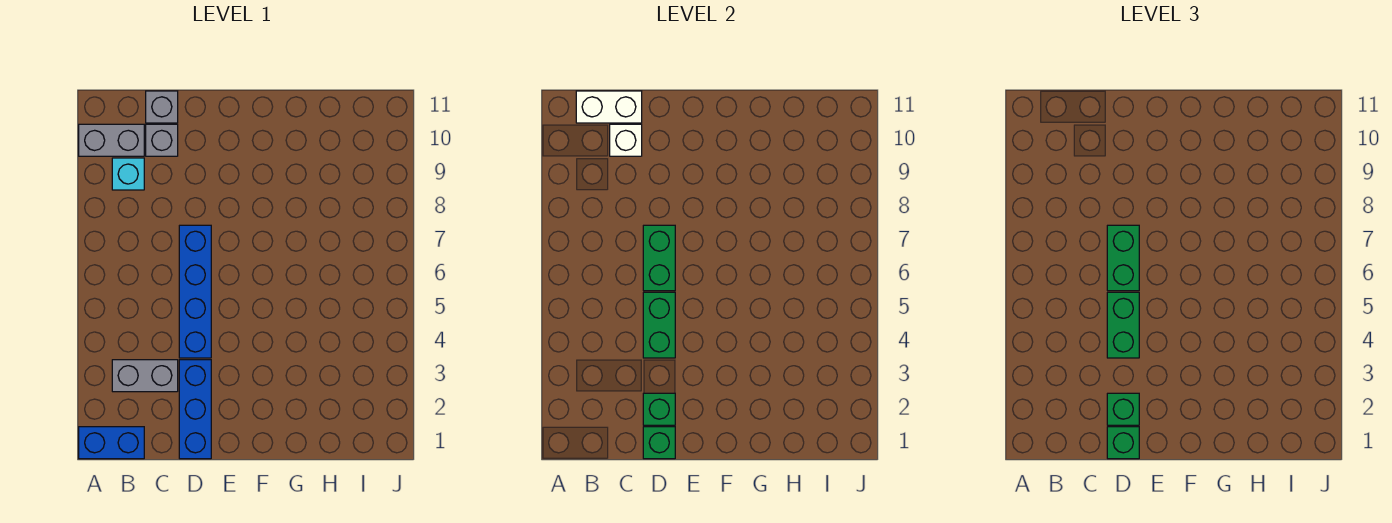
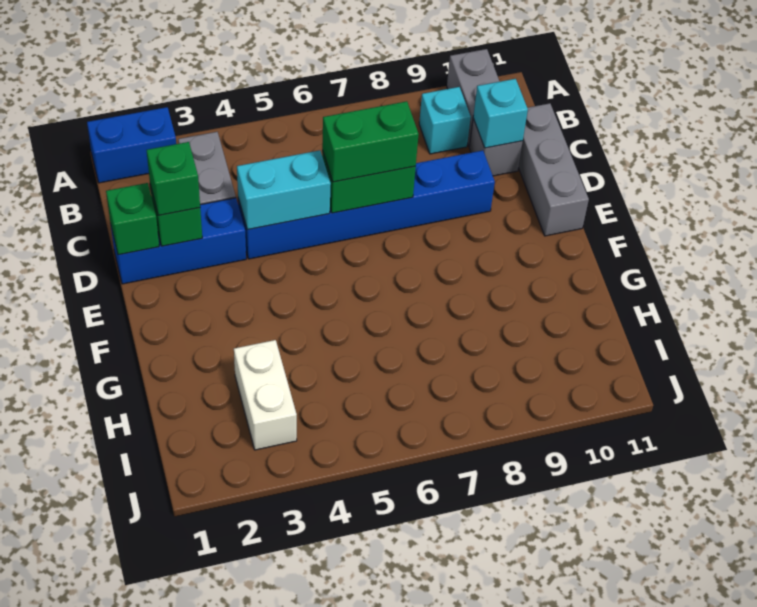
blue 1x2 brick [79,427,144,459] -> blue 1x2 brick turned to [87,107,176,183]
white 1x2 brick [576,91,642,123] -> white 1x2 brick moved to [234,340,297,450]
white 1x1 brick [610,124,642,156] -> cyan 1x1 brick [473,79,528,148]
grey 1x1 brick [146,91,178,123] -> grey 1x3 brick [518,103,589,236]
green 1x1 brick [1107,427,1139,459] -> none
blue 1x4 brick [179,225,211,358] -> blue 1x6 brick [238,150,495,259]
green 1x2 brick [643,292,675,358] -> cyan 1x2 brick [237,150,331,230]
green 1x2 brick [1107,292,1139,358] -> none

